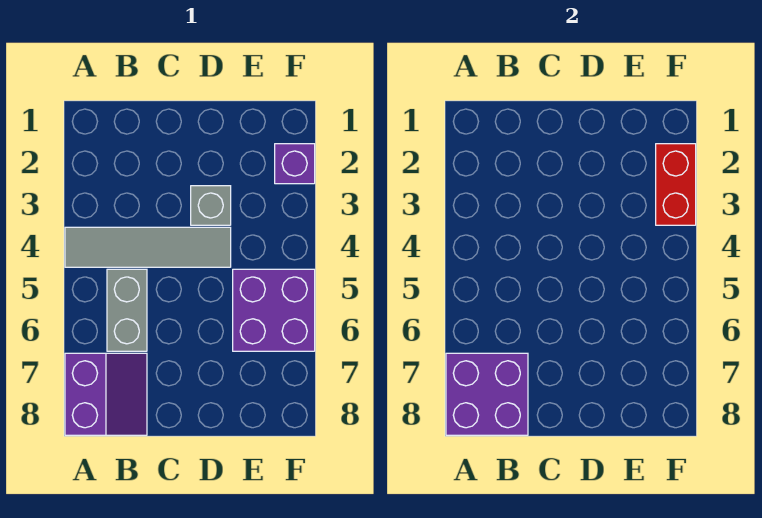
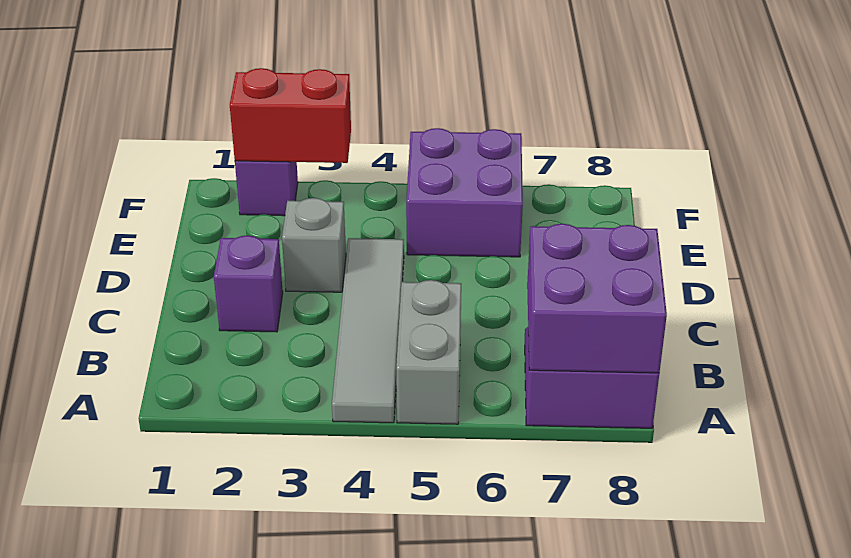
grey 1x2 brick [107,269,147,351] -> grey 1x2 brick turned to [396,280,461,424]
none -> purple 1x1 brick [214,235,283,332]

